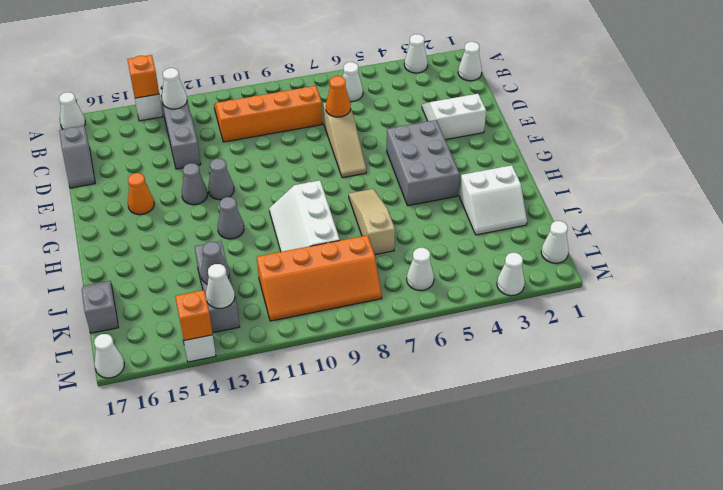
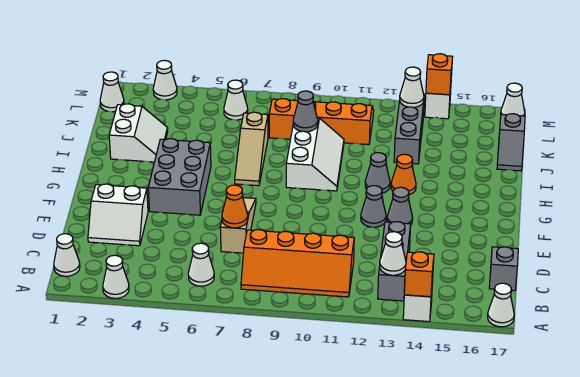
orange 1x1 cone [128,173,154,215] -> orange 1x1 cone moved to [391,154,416,195]
white 2x2 slope [459,165,527,235] -> white 2x2 slope turned to [109,104,168,162]
grey 1x1 cone [201,242,229,284] -> grey 1x1 cone moved to [293,91,318,132]

